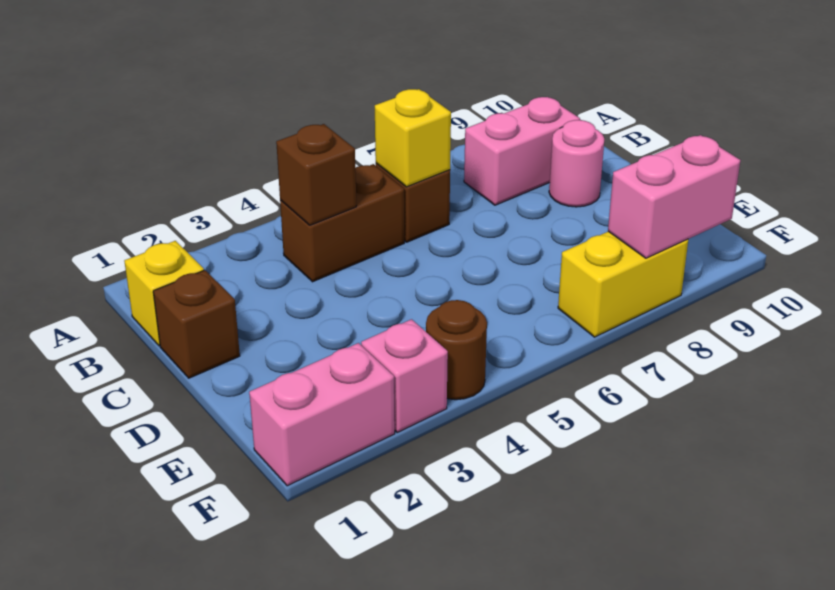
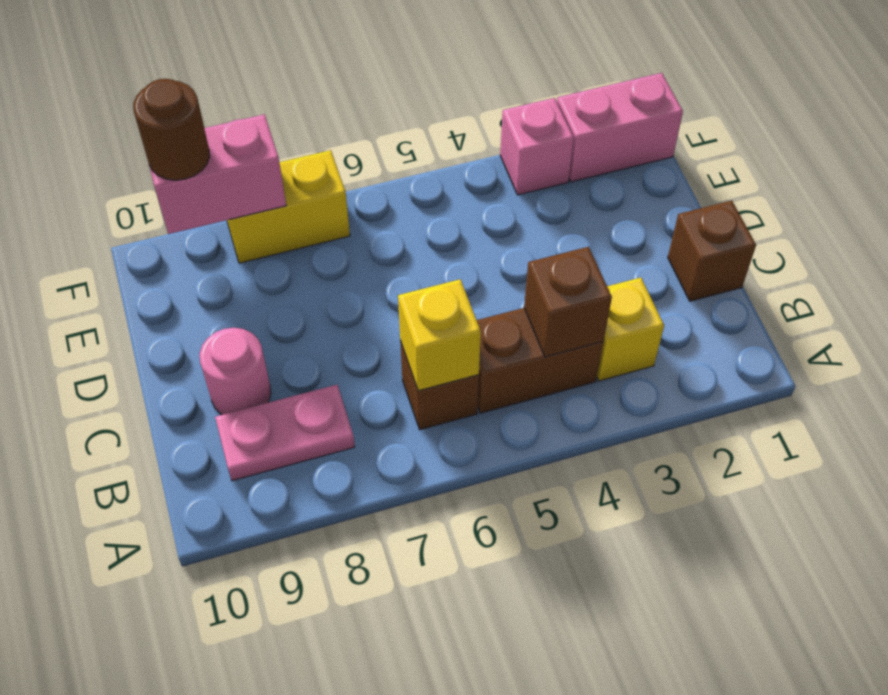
yellow 1x1 brick [124,241,204,346] -> yellow 1x1 brick moved to [597,278,664,381]
pink 1x2 brick [464,97,580,205] -> pink 1x2 plate [215,385,355,481]
brown 1x1 round brick [426,300,487,400] -> brown 1x1 round brick moved to [133,79,210,180]

